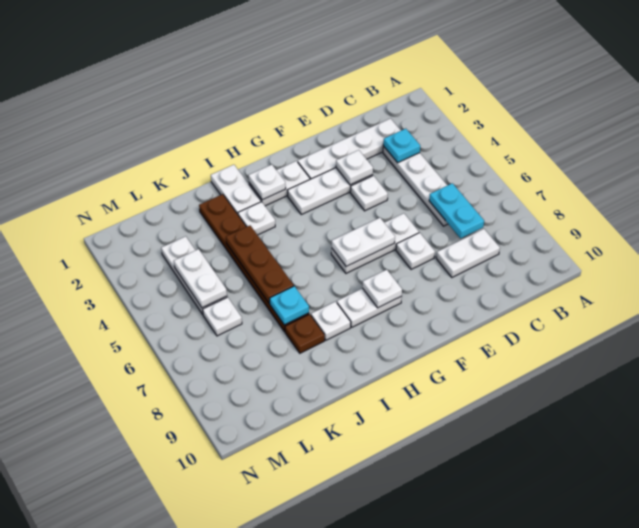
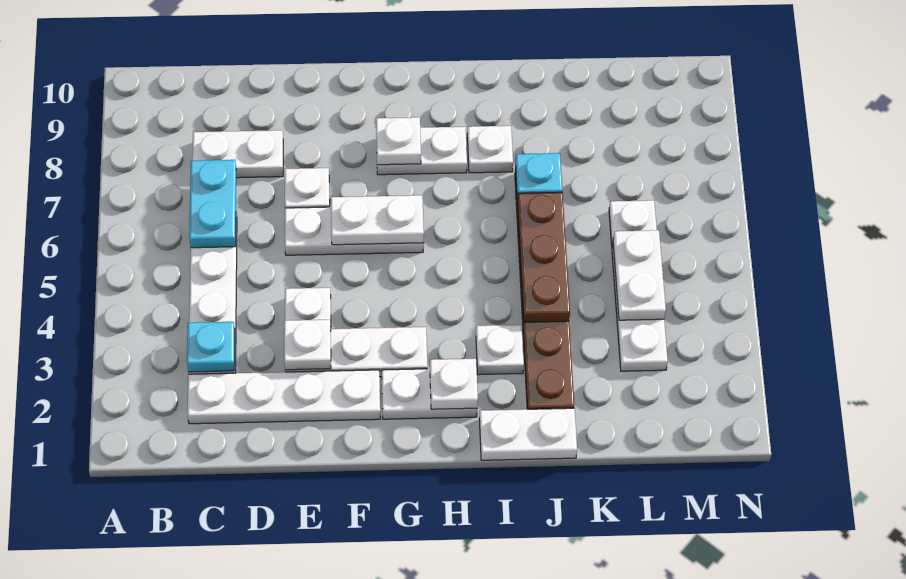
white 1x2 plate [211,165,261,214] -> white 1x2 plate turned to [479,408,577,460]
brown 1x1 plate [285,314,325,353] -> none

